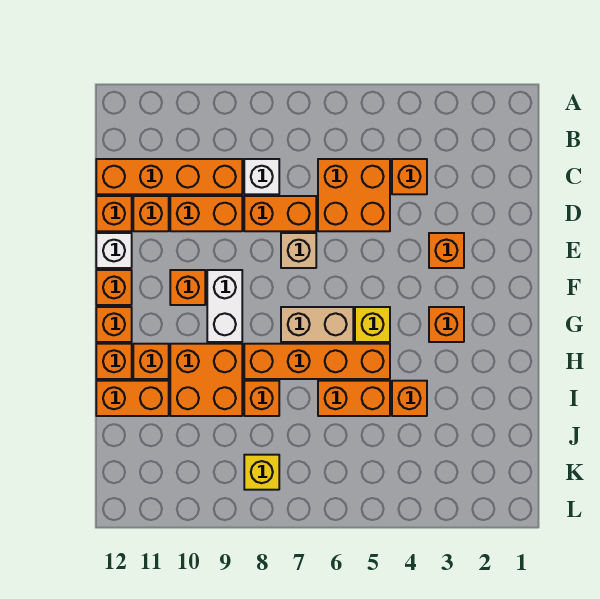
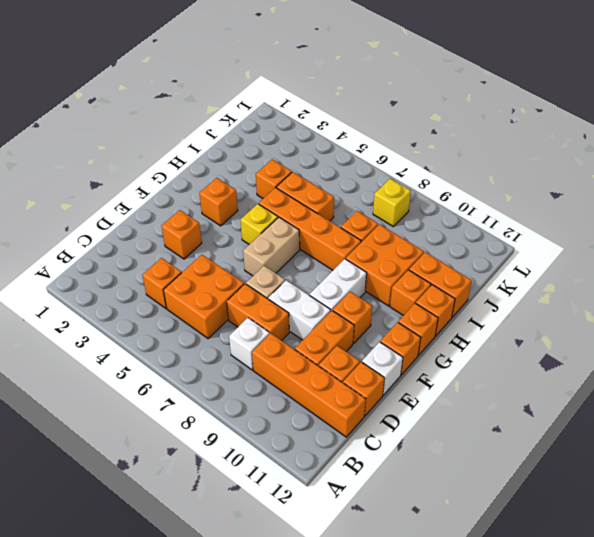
orange 1x2 brick [170,196,242,231] -> orange 1x2 brick turned to [295,311,354,366]
none -> white 1x2 brick [268,280,331,340]
tan 1x2 brick [281,307,353,342] -> tan 1x2 brick turned to [243,217,300,276]

